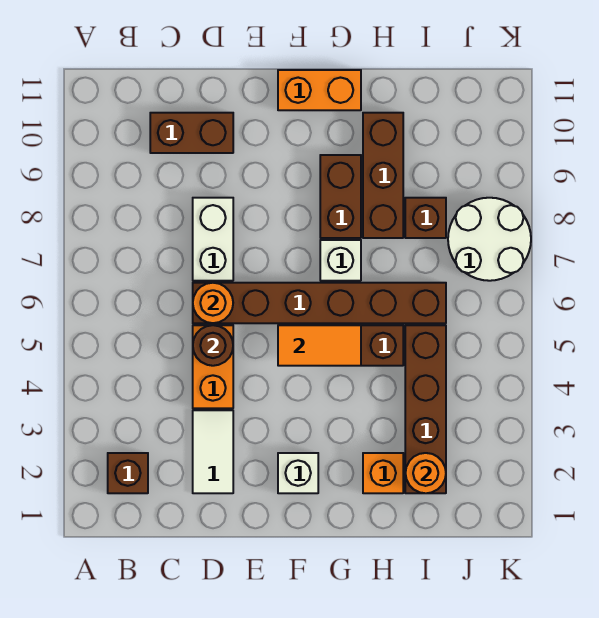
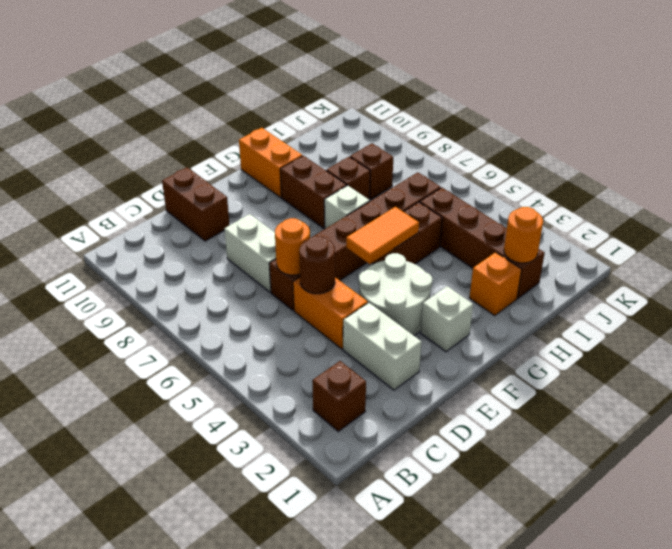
brown 1x2 brick [150,113,233,153] -> brown 1x2 brick turned to [162,167,230,241]
white 1x2 tile [193,410,233,493] -> white 1x2 brick [343,303,422,390]
orange 1x2 brick [278,70,361,110] -> orange 1x2 brick turned to [239,128,302,197]
brown 1x3 brick [363,113,403,238] -> brown 1x1 brick [326,157,370,200]
white 2x2 round brick [448,198,531,281] -> white 2x2 round brick moved to [359,253,432,335]

